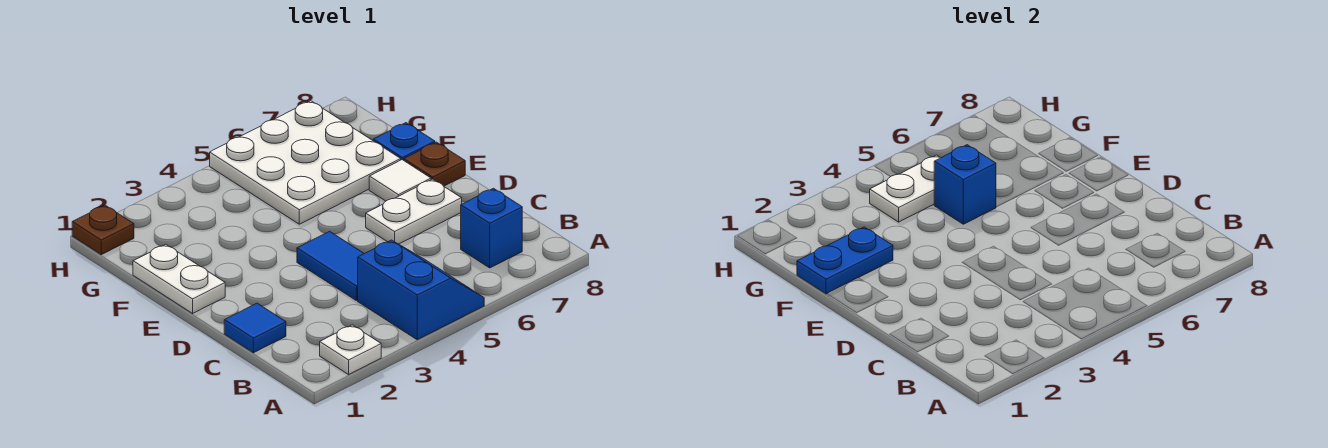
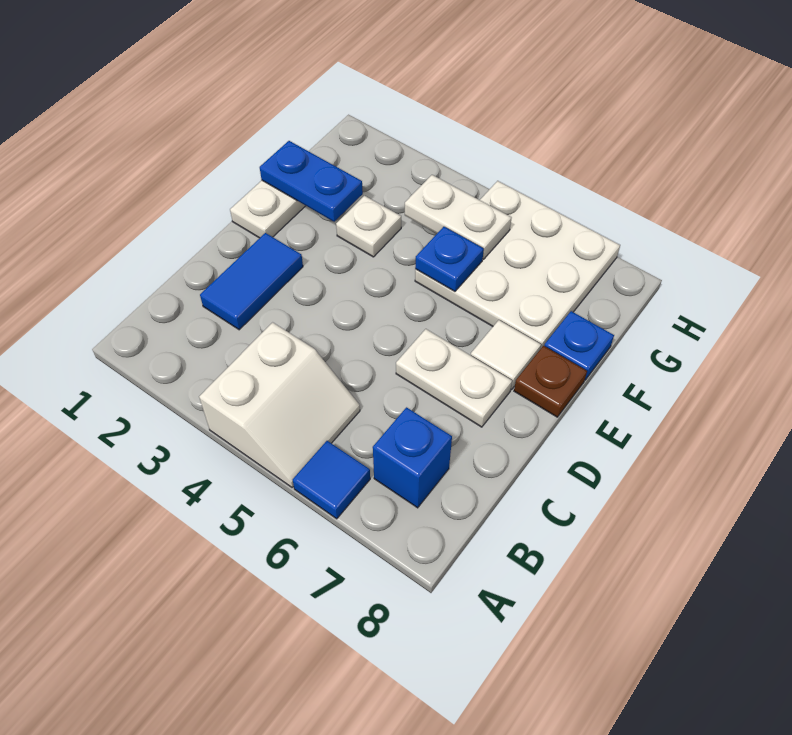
white 1x1 plate [320,325,381,374] -> white 1x1 plate moved to [336,196,401,257]
blue 2x2 slope [358,240,484,340] -> white 2x2 slope [199,322,360,488]
blue 1x1 tile [224,303,286,353] -> blue 1x1 tile moved to [293,441,370,519]
blue 1x2 tile [297,231,364,300] -> blue 1x2 tile moved to [200,233,303,330]
blue 1x1 brick [934,145,996,224] -> blue 1x1 plate [415,227,484,292]
brown 1x1 plate [72,205,134,255] -> none

